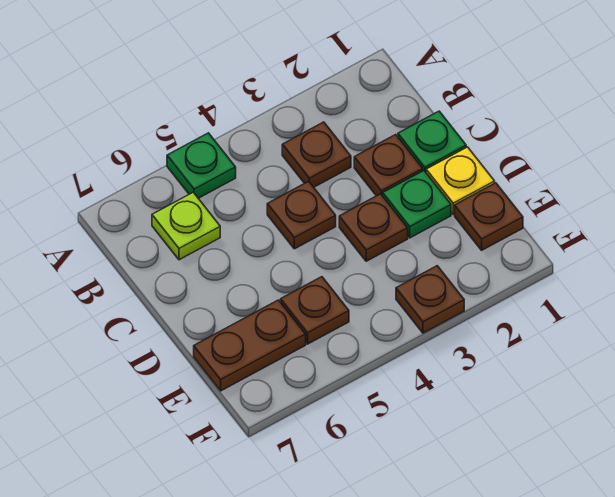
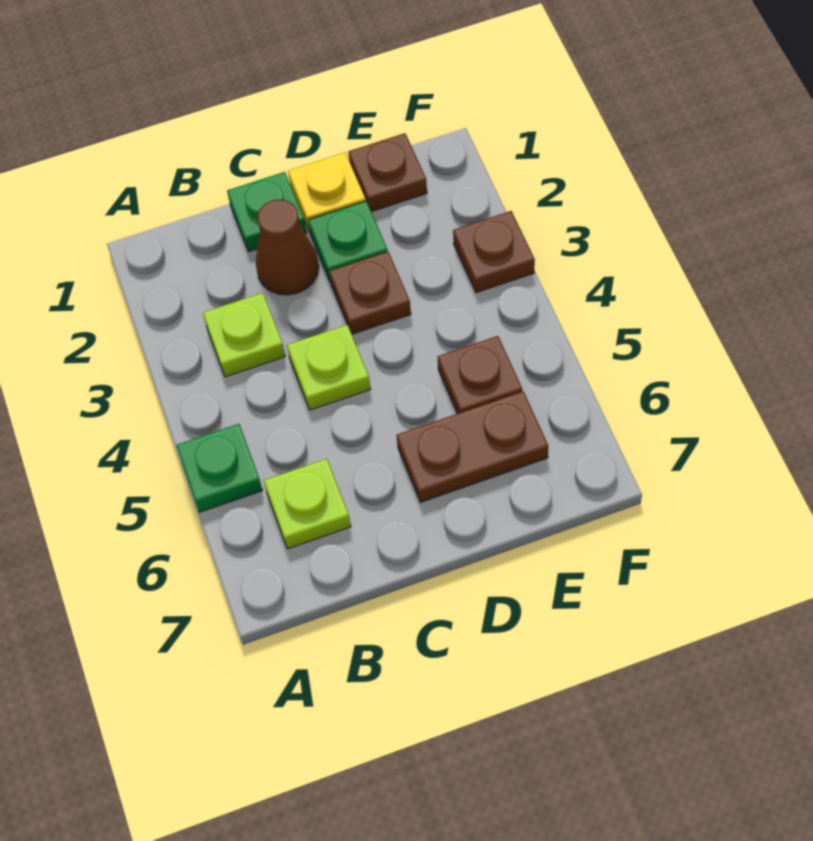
brown 1x1 plate [282,122,351,187] -> lime 1x1 plate [203,293,285,377]
brown 1x1 plate [354,135,423,196] -> brown 1x1 cone [256,200,319,295]
brown 1x1 plate [267,181,336,249] -> lime 1x1 plate [287,325,370,410]
brown 1x2 plate [194,300,306,391] -> brown 1x2 plate turned to [396,391,548,502]

